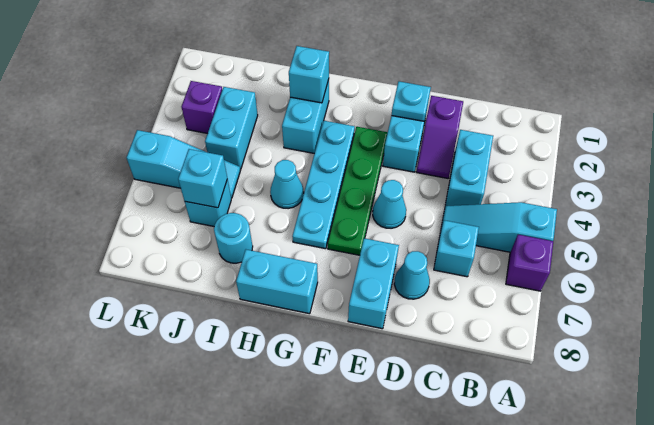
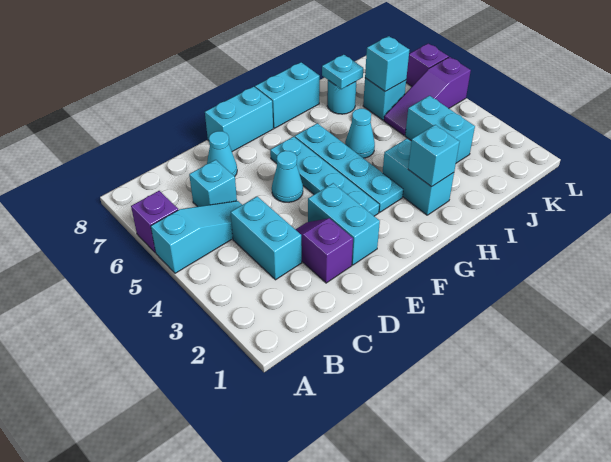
cyan 1x1 plate [392,81,431,121] -> cyan 1x1 plate moved to [322,55,363,89]
cyan 1x2 brick [348,238,399,329] -> cyan 1x2 brick turned to [205,87,273,152]
green 1x4 plate [328,127,388,255] -> cyan 1x4 plate [270,137,379,216]
cyan 1x3 slope [127,130,240,198] -> purple 1x3 slope [384,57,471,135]
purple 1x1 brick [182,81,222,134] -> purple 1x1 brick moved to [406,43,449,86]

